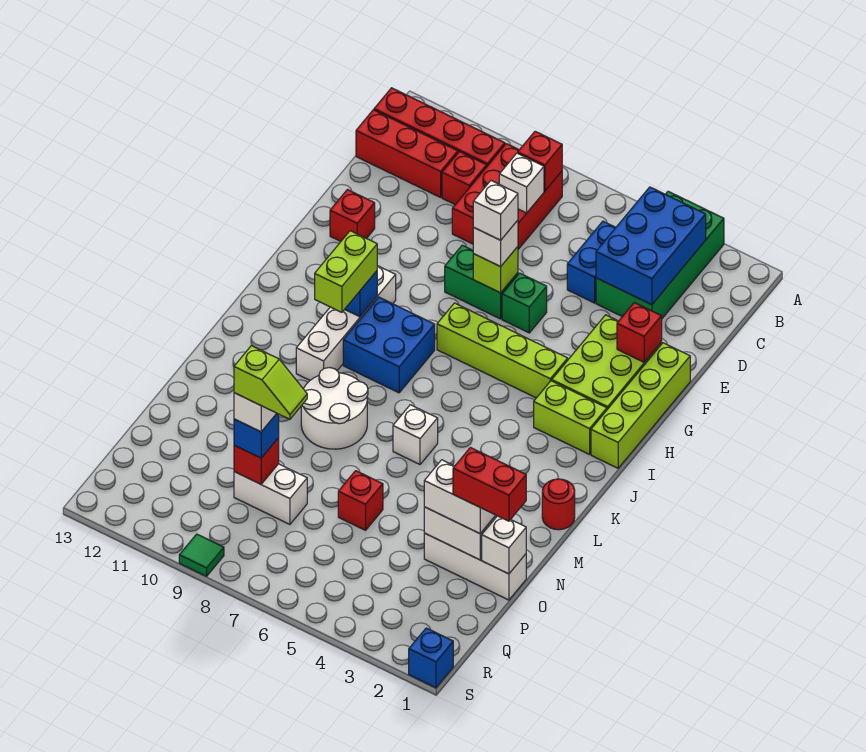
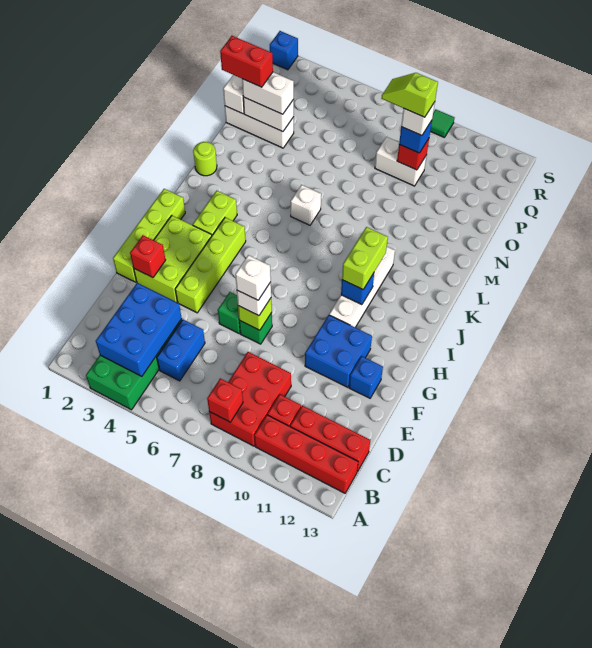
white 1x1 brick [499,153,544,213] -> none
green 1x2 brick [445,245,518,319] -> green 1x1 brick [239,313,272,344]
red 1x1 brick [330,190,375,241] -> blue 1x1 brick [349,356,383,398]
lime 1x4 brick [437,303,568,398] -> lime 1x4 brick turned to [175,218,246,313]
lime 1x2 brick [534,381,607,454] -> lime 1x2 brick turned to [193,191,237,235]
blue 2x2 brick [343,297,435,393] -> blue 2x2 brick moved to [305,315,372,387]
red 1x1 round brick [542,479,575,530] -> lime 1x1 round brick [193,142,217,176]
white 2x2 round brick [301,368,368,449] -> none
red 1x1 brick [338,471,383,530] -> none

